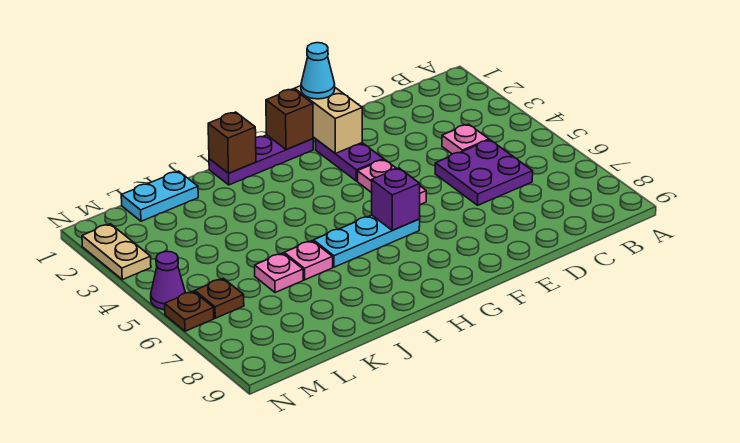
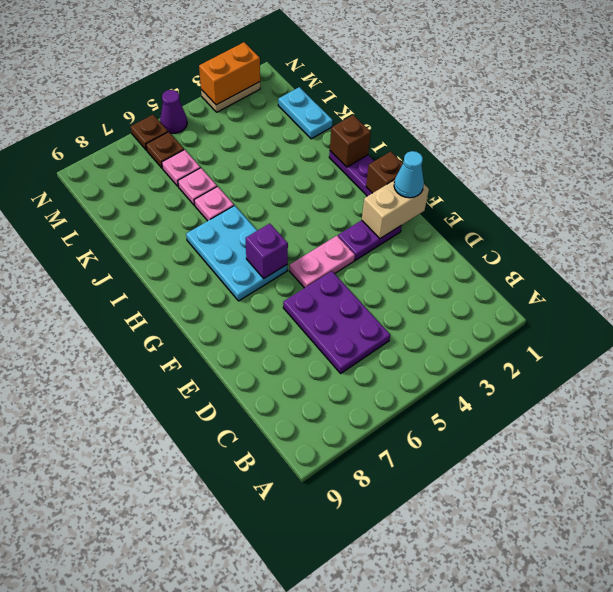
pink 1x1 plate [442,124,489,154] -> pink 1x1 plate moved to [162,150,200,186]
purple 2x2 plate [435,140,533,205] -> purple 2x3 plate [283,271,390,373]
cyan 1x3 plate [314,215,420,267] -> cyan 2x3 plate [186,206,288,301]
none -> orange 1x2 brick [199,42,260,105]

